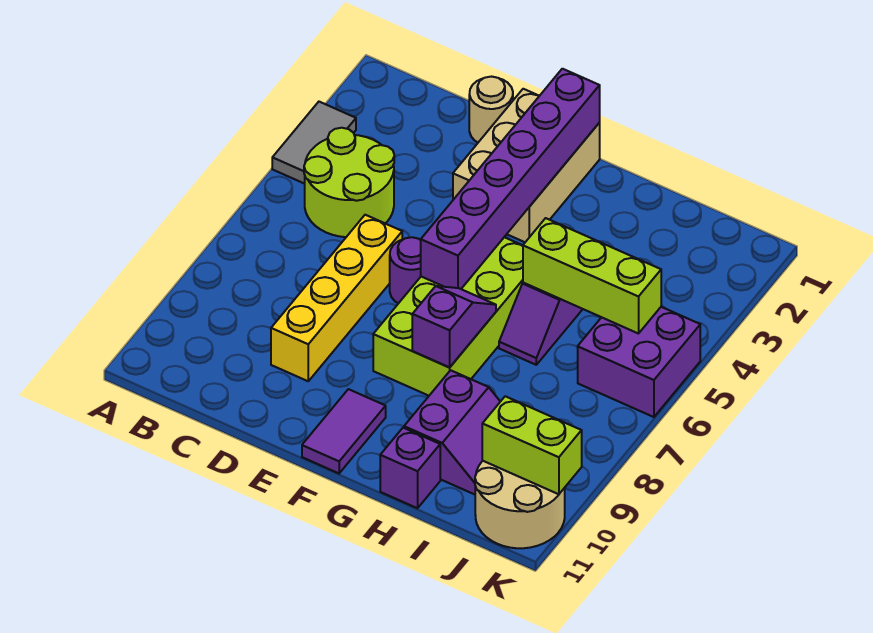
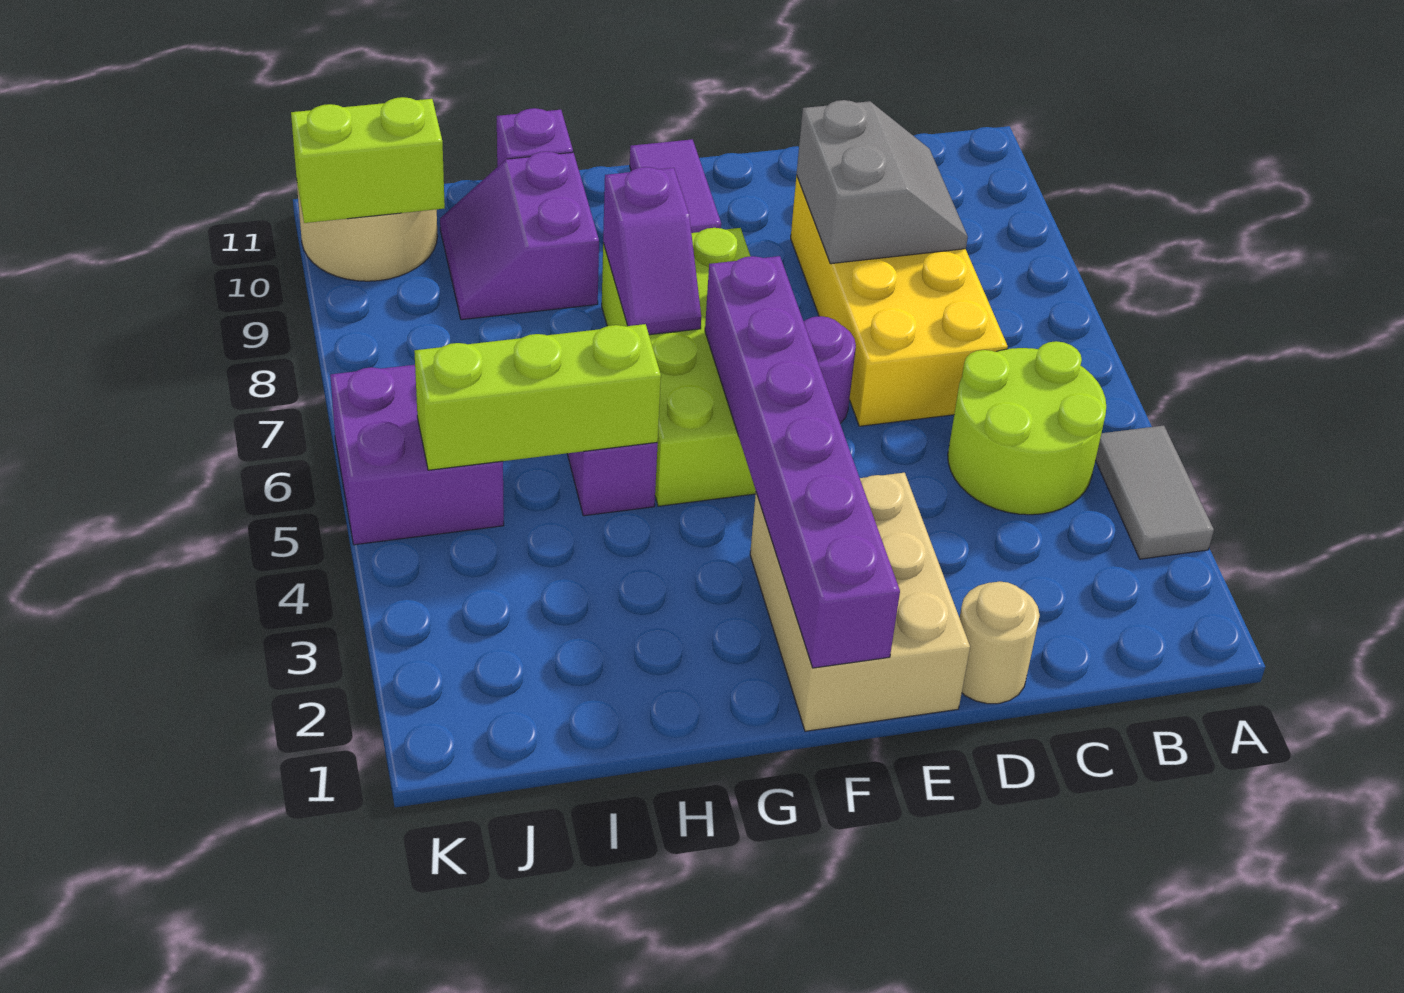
none -> grey 2x2 slope [797,100,968,264]
yellow 1x4 brick [271,215,402,381] -> yellow 2x4 brick [791,175,1008,426]

